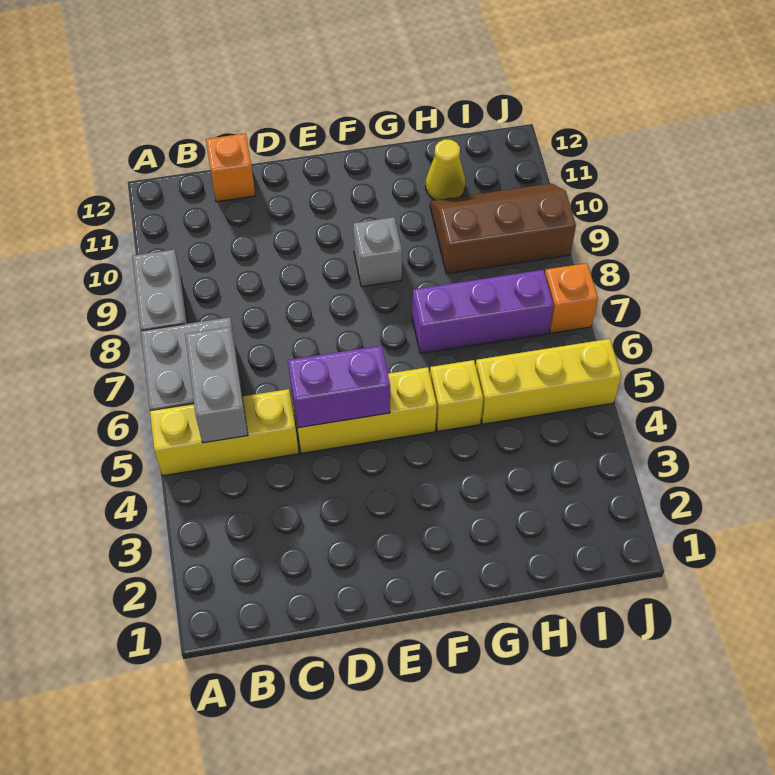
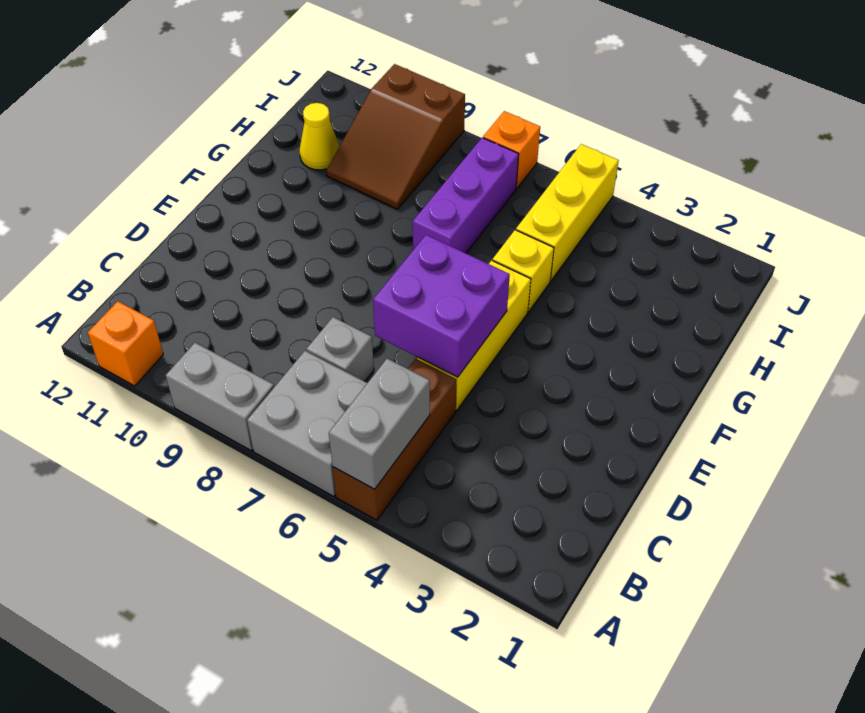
yellow 1x3 brick [150,389,299,476] -> brown 1x3 brick [333,359,456,520]
grey 1x2 brick [185,327,248,443] -> grey 1x2 brick turned to [329,359,430,489]
orange 1x1 brick [206,133,255,202] -> orange 1x1 brick moved to [88,301,163,386]
purple 1x2 brick [288,345,390,428] -> purple 2x2 brick [373,235,510,377]
grey 1x1 brick [353,217,402,287] -> grey 1x1 brick moved to [306,317,374,381]
brown 2x3 slope [430,183,576,274] -> brown 2x3 slope turned to [327,64,465,209]

